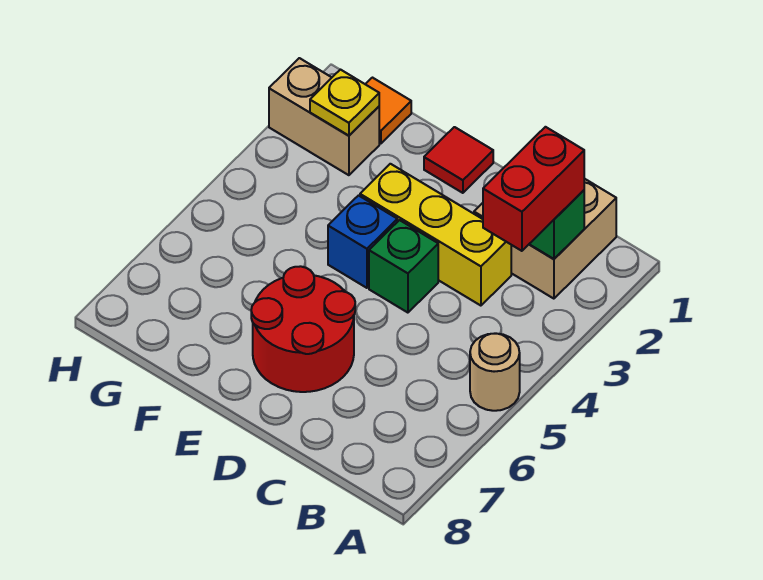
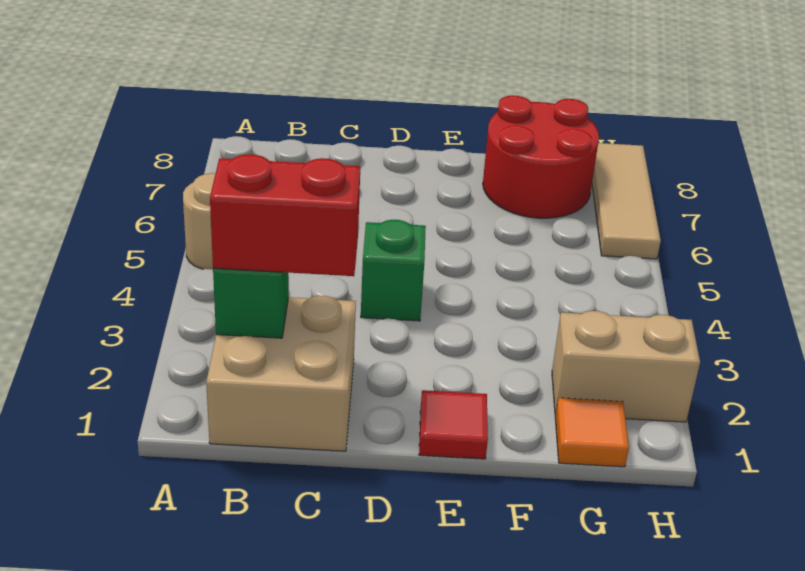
red 1x2 brick [483,127,584,251] -> red 1x2 brick turned to [210,154,360,276]
yellow 1x3 brick [360,164,511,306] -> none
red 2x2 round brick [251,266,355,392] -> red 2x2 round brick moved to [483,96,599,218]
blue 1x1 brick [328,196,397,288] -> none
yellow 1x1 plate [310,70,379,136] -> none
none -> tan 1x3 tile [592,143,661,259]

